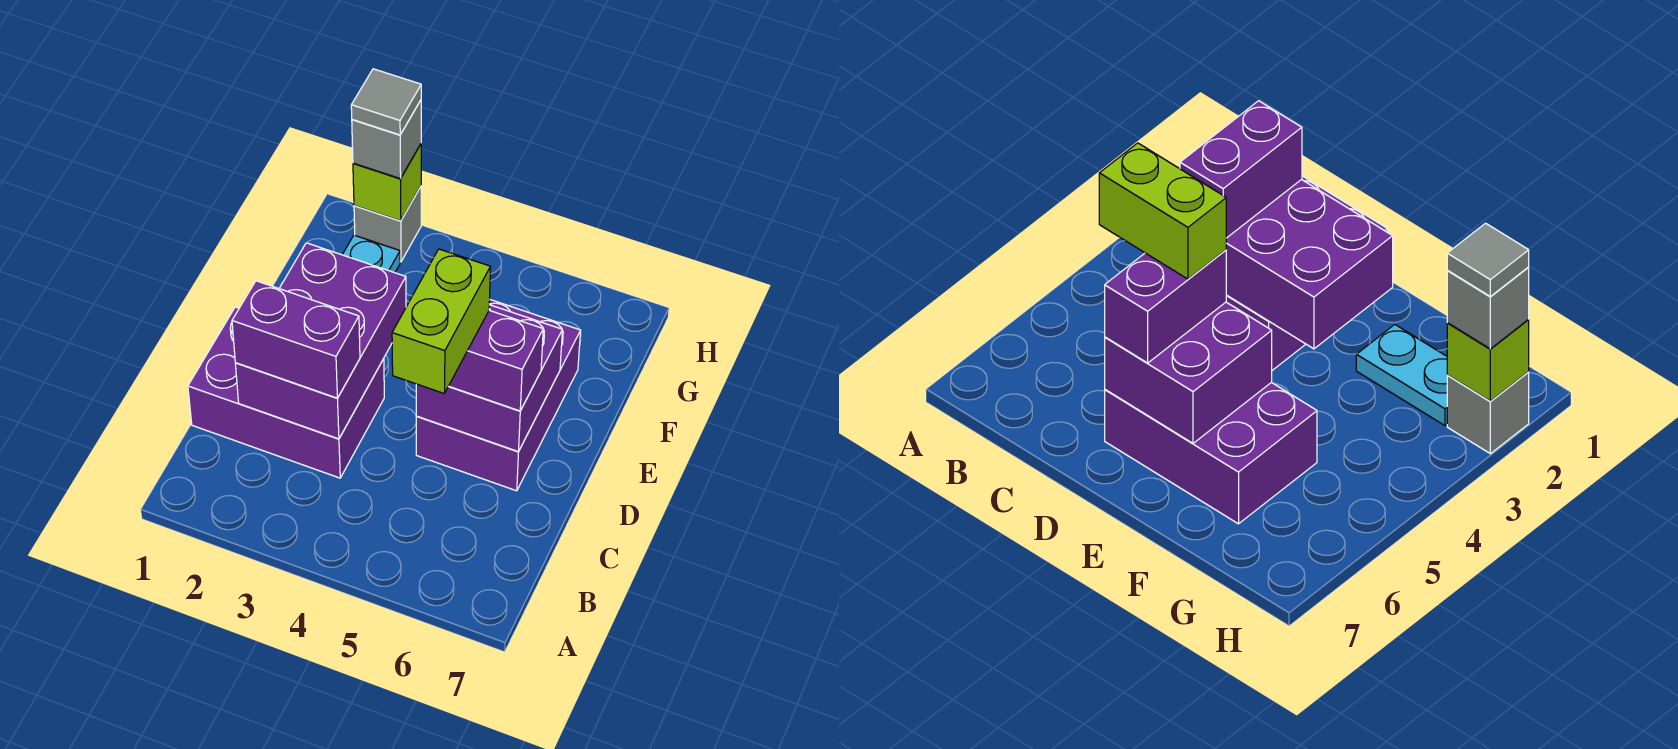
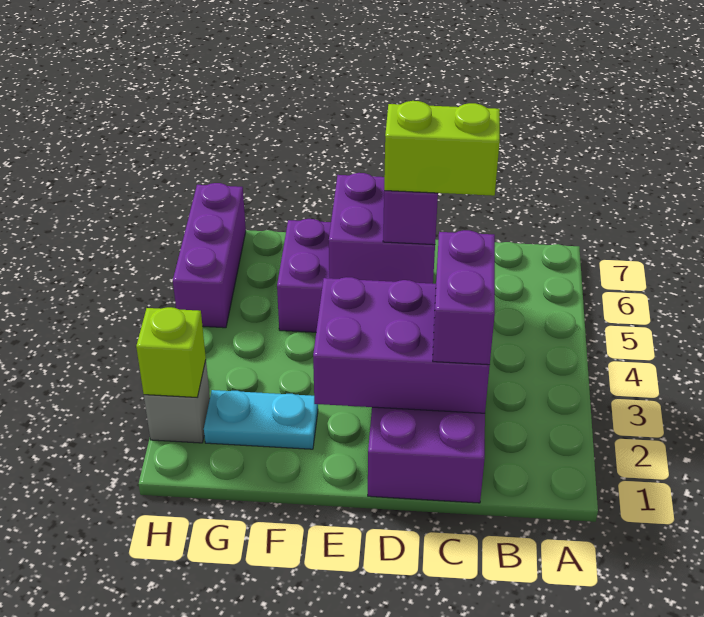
grey 1x1 brick [352,100,421,179] -> none
grey 1x1 tile [351,69,421,135] -> none
none -> purple 1x3 brick [173,183,246,328]

